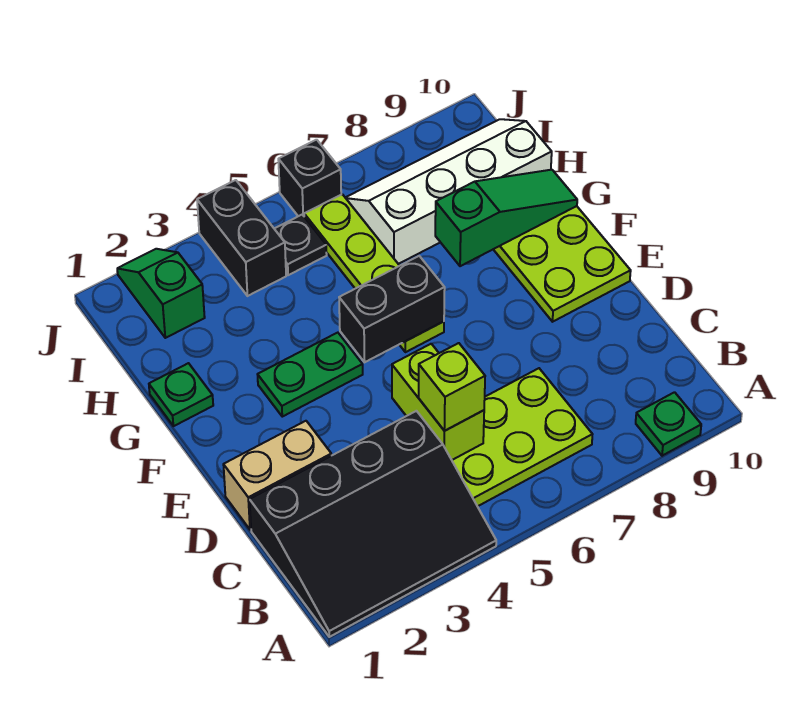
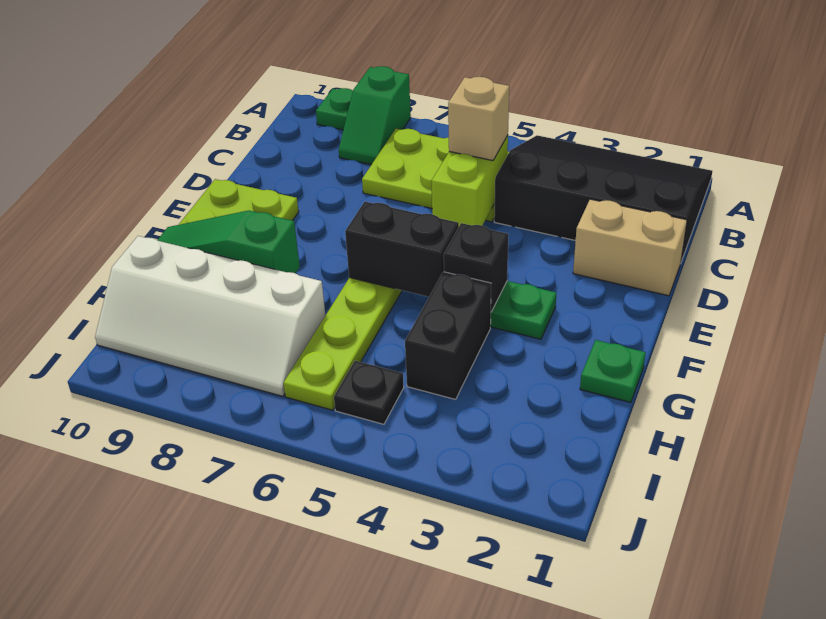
lime 1x1 brick [419,343,485,431] -> tan 1x1 brick [448,77,509,161]
green 1x2 slope [117,249,205,338] -> green 1x2 slope moved to [339,66,411,165]
black 1x2 brick [197,180,286,296] -> black 1x2 brick moved to [405,272,491,399]
black 1x1 brick [278,140,341,216] -> black 1x1 brick moved to [444,223,509,312]

